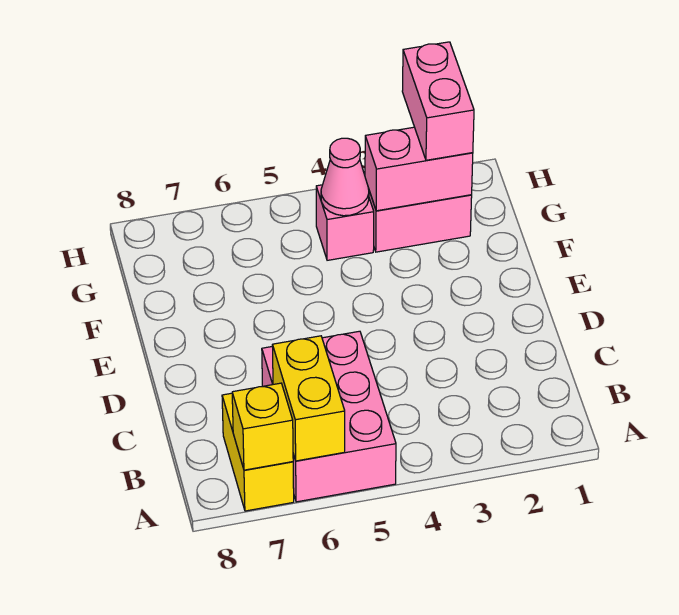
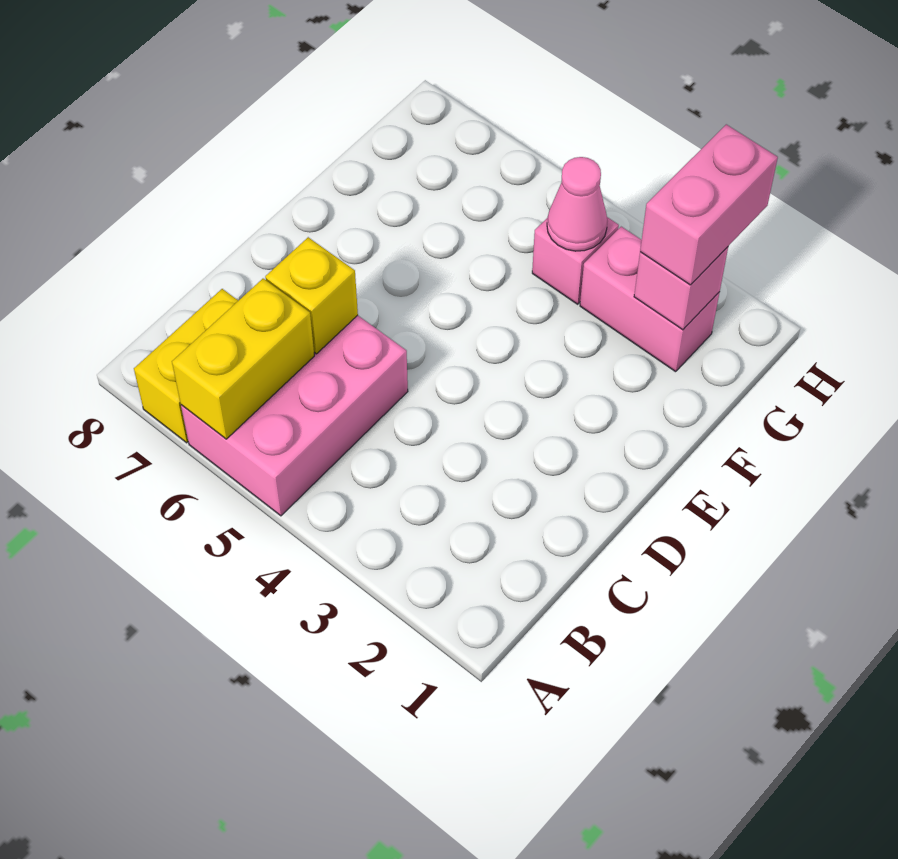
yellow 1x1 brick [232,383,293,470] -> yellow 1x1 brick moved to [265,237,358,354]
pink 1x2 brick [365,127,473,211] -> pink 1x1 brick [634,247,728,330]

